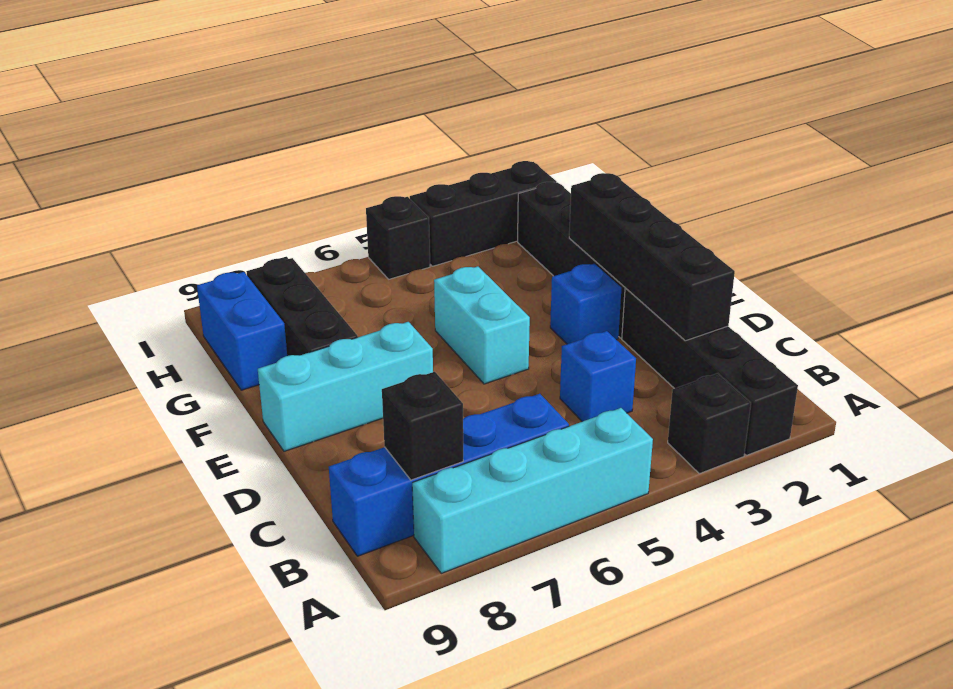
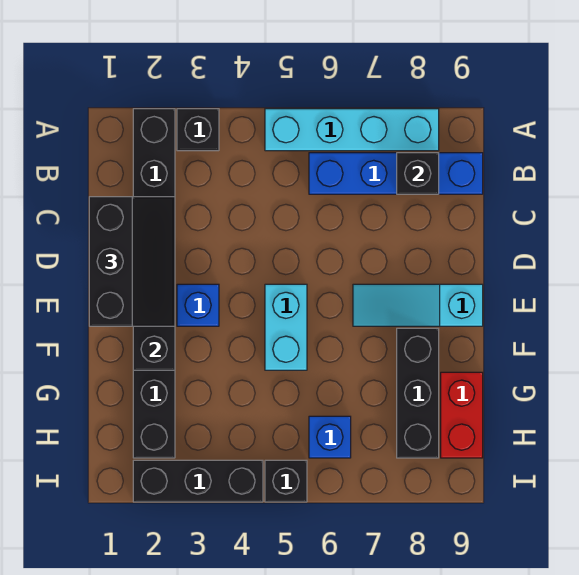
none -> black 2x3 slope [89,197,175,326]
blue 1x1 brick [560,331,636,422] -> blue 1x1 brick moved to [309,416,351,458]
cyan 1x3 brick [258,322,433,451] -> cyan 1x3 slope [353,284,483,326]
blue 1x2 brick [197,272,287,390] -> red 1x2 brick [441,372,483,458]

